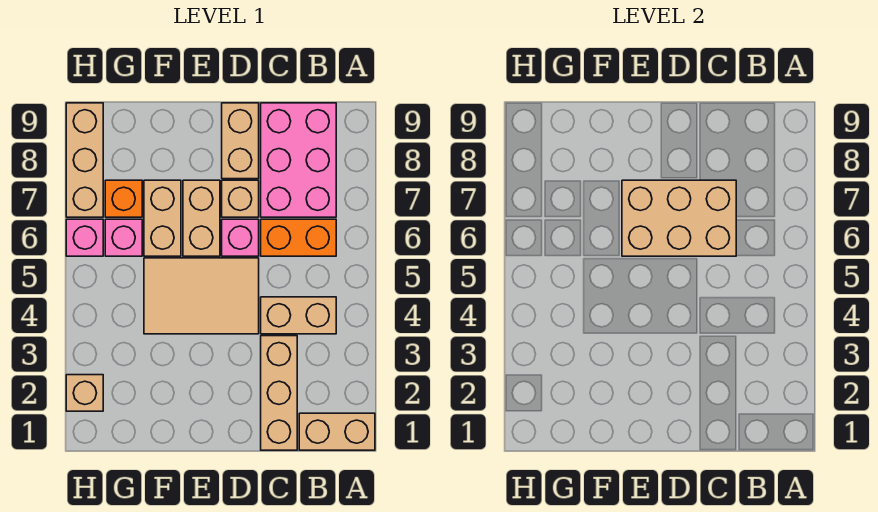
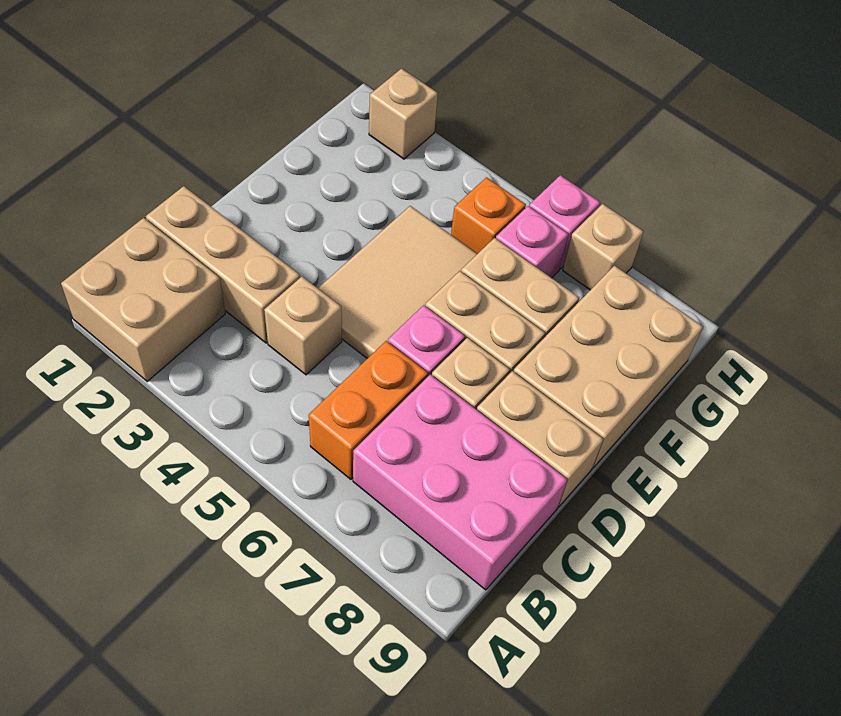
tan 1x2 brick [299,413,375,450] -> tan 2x2 brick [61,218,225,381]
tan 1x2 brick [261,297,336,334] -> tan 1x1 brick [264,277,342,375]
tan 2x3 brick [622,180,736,256] -> tan 2x3 brick moved to [513,266,703,468]
orange 1x1 brick [105,180,142,217] -> orange 1x1 brick moved to [451,177,526,254]
tan 1x3 brick [66,103,103,217] -> tan 1x1 brick [563,204,644,290]

